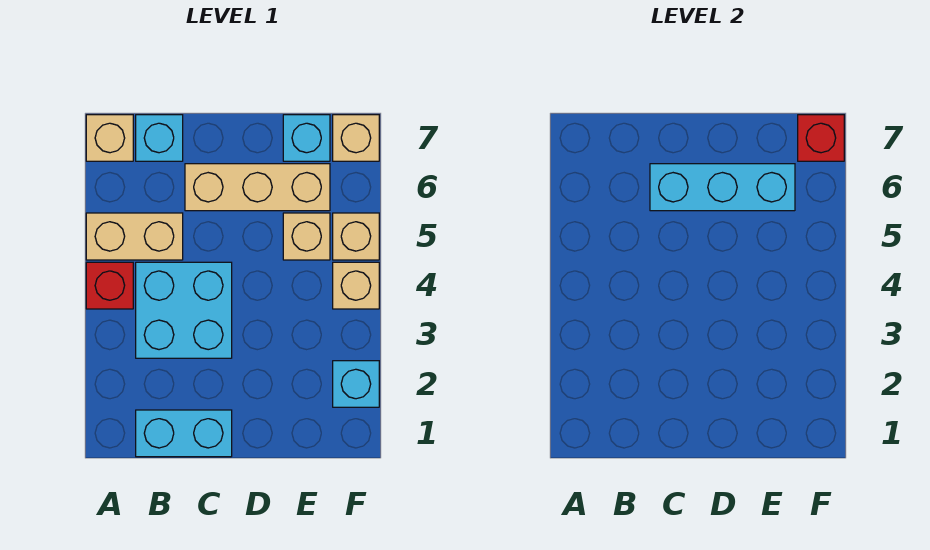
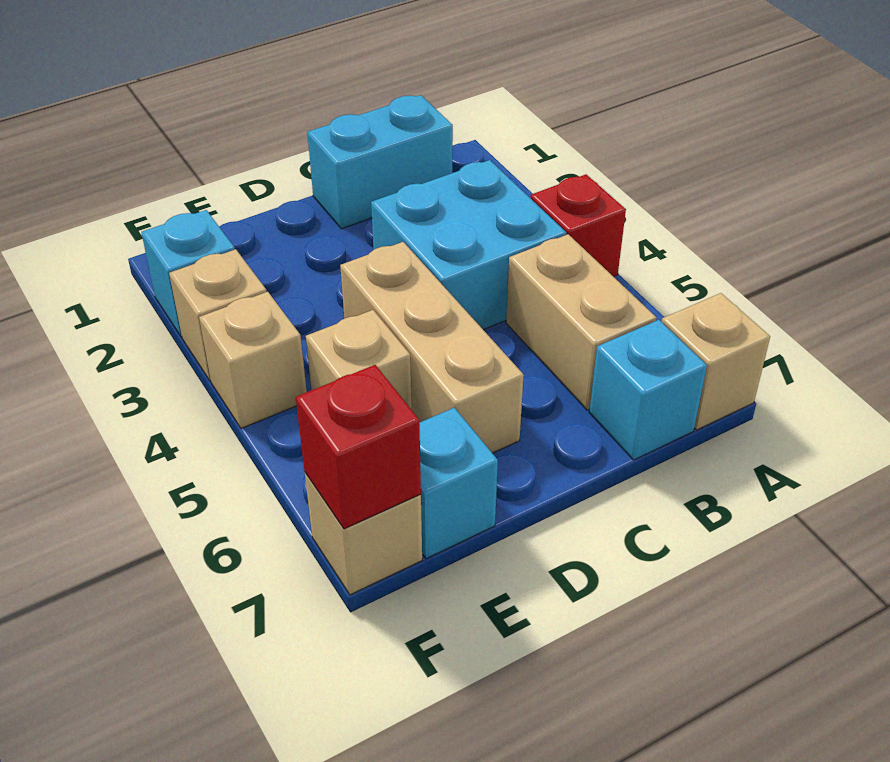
tan 1x2 brick [86,213,183,260] -> tan 1x2 brick turned to [506,234,656,410]
tan 1x3 brick [185,164,330,211] -> tan 1x3 brick turned to [340,242,524,453]
cyan 1x3 brick [650,164,795,211] -> none
tan 1x1 brick [333,213,379,260] -> tan 1x1 brick moved to [169,249,267,381]

